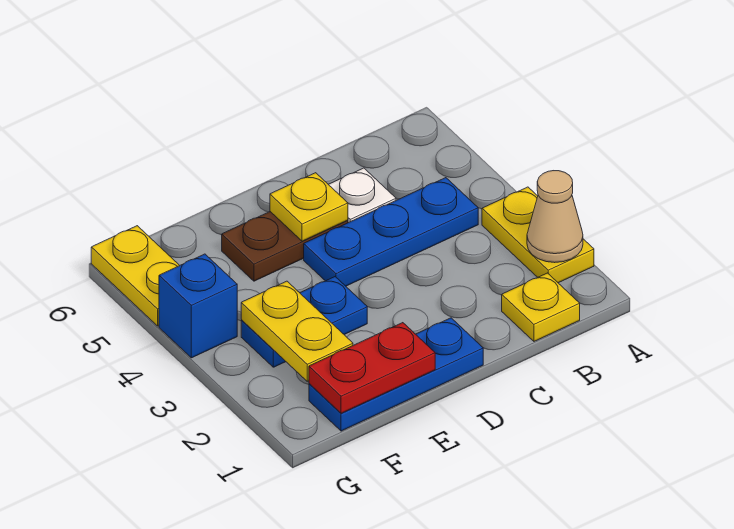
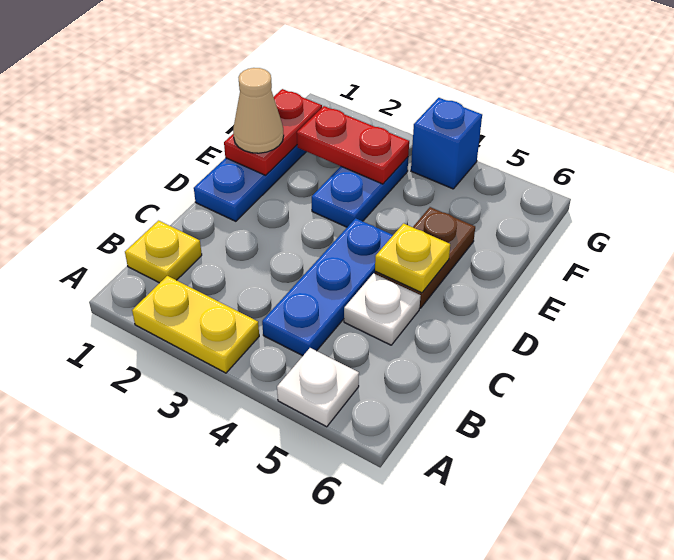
tan 1x1 cone [527,171,583,263] -> tan 1x1 cone moved to [233,68,284,153]
none -> white 1x1 plate [277,348,359,427]
yellow 1x2 plate [241,281,353,381] -> red 1x2 plate [297,106,409,184]
yellow 1x2 plate [91,226,180,326] -> none

